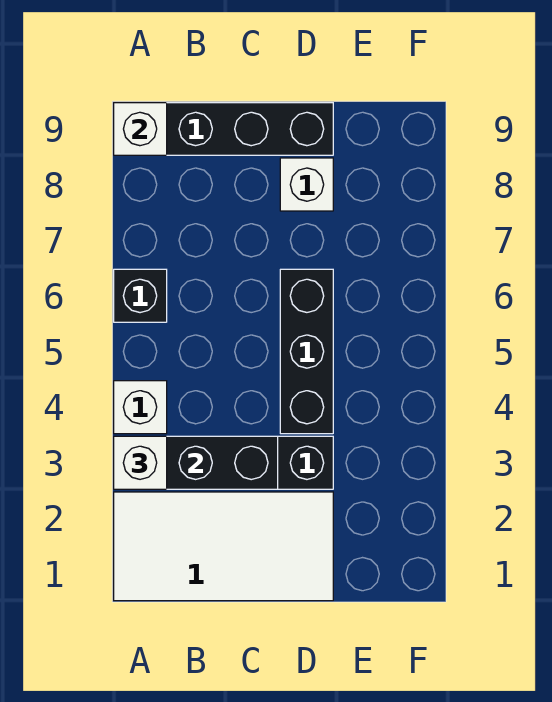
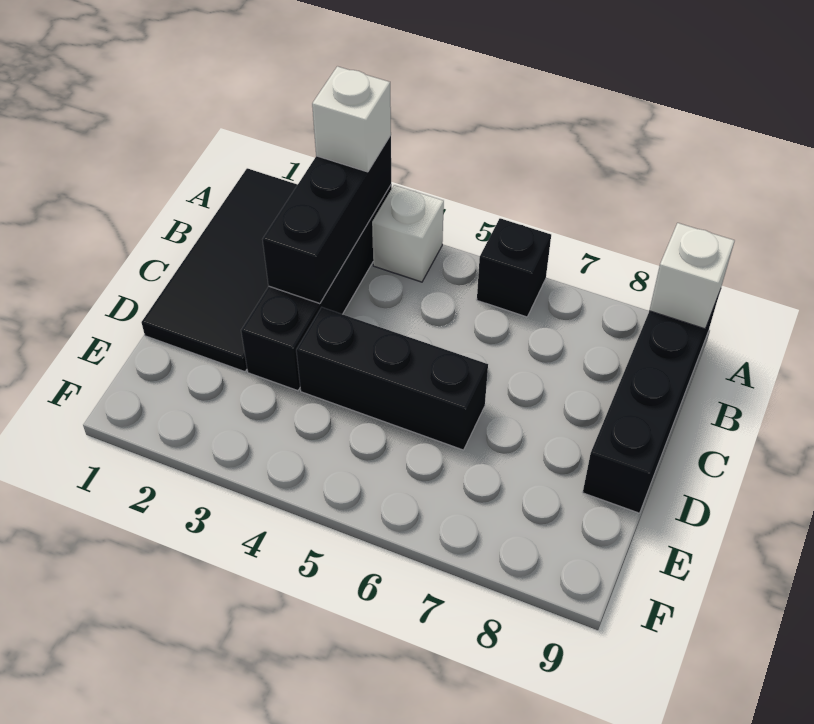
white 2x4 tile [114,492,333,601] -> black 2x4 tile [141,168,298,372]
white 1x1 brick [280,158,333,211] -> none

